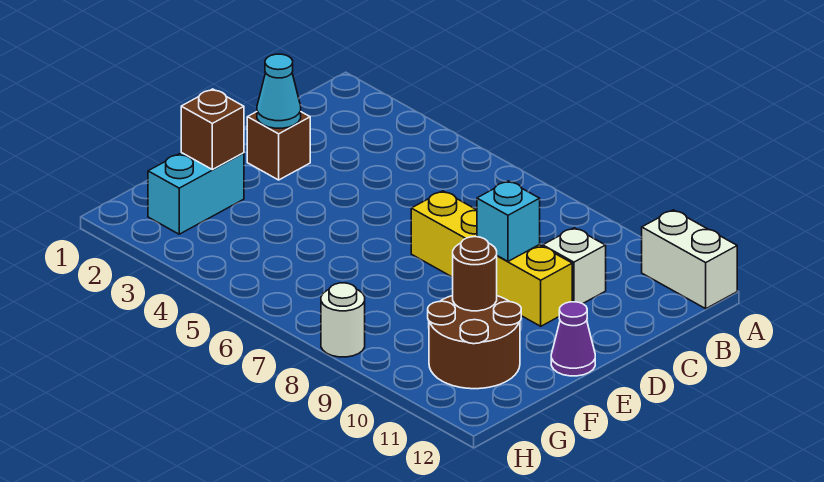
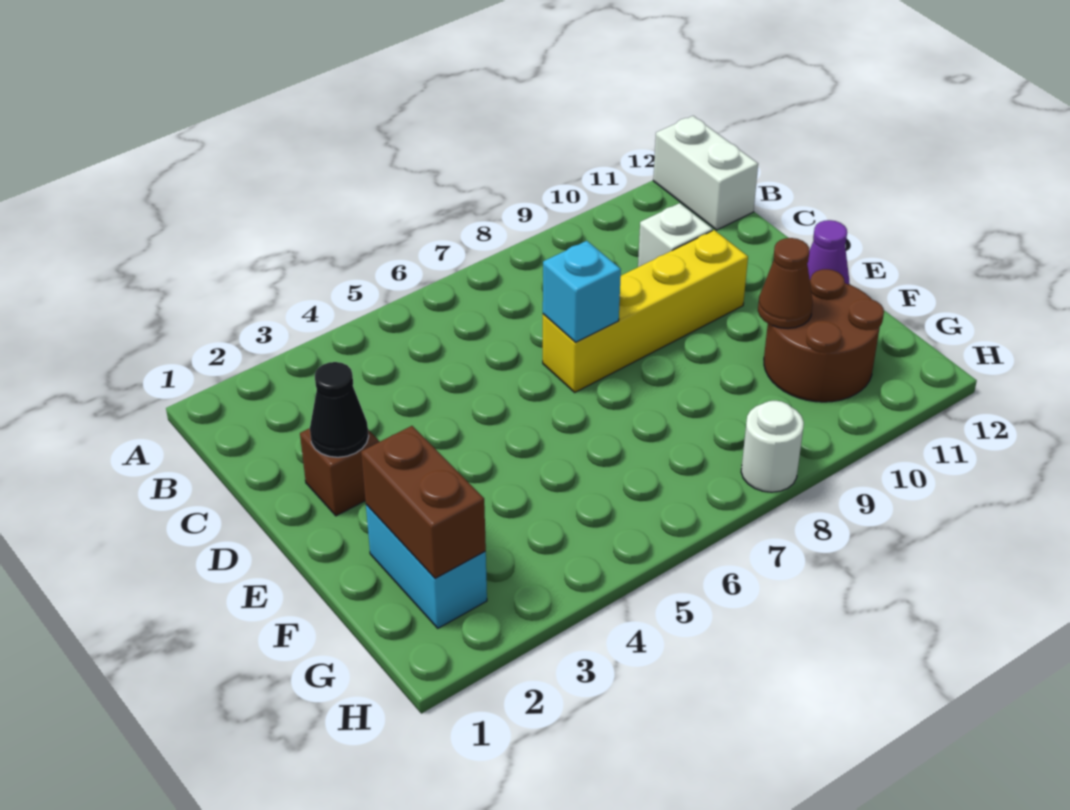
white 1x2 brick [642,210,737,309] -> white 1x2 brick turned to [653,116,758,230]
cyan 1x1 cone [257,54,301,128] -> black 1x1 cone [310,362,369,457]
cyan 1x1 brick [477,181,540,261] -> cyan 1x1 brick moved to [543,241,621,342]
brown 1x1 brick [181,89,244,170] -> brown 1x2 brick [361,426,486,578]
brown 1x1 round brick [453,237,497,311] -> brown 1x1 cone [758,238,813,328]

